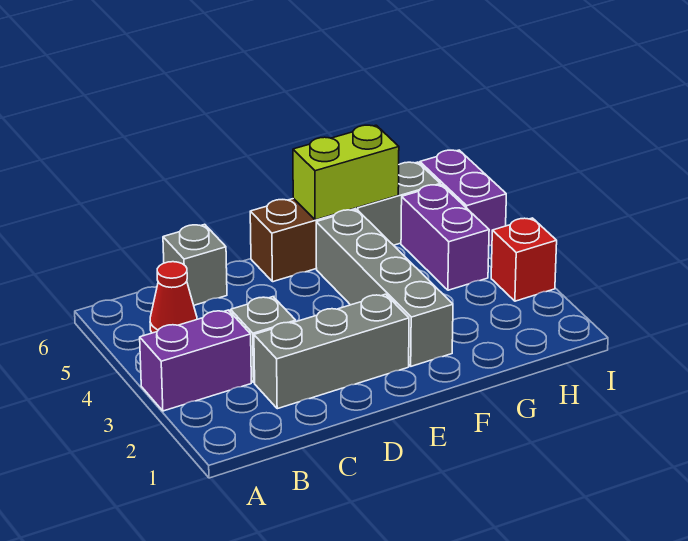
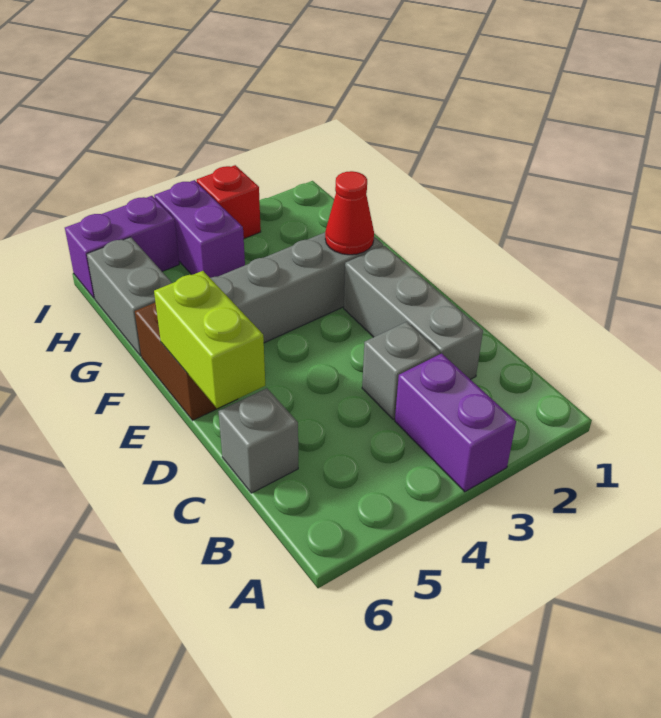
red 1x1 cone [150,262,197,333] -> red 1x1 cone moved to [325,171,374,255]
lime 1x2 brick [293,125,399,220] -> lime 1x2 brick moved to [154,271,265,408]
purple 1x2 brick [401,185,489,290] -> purple 1x2 brick turned to [154,180,245,278]

